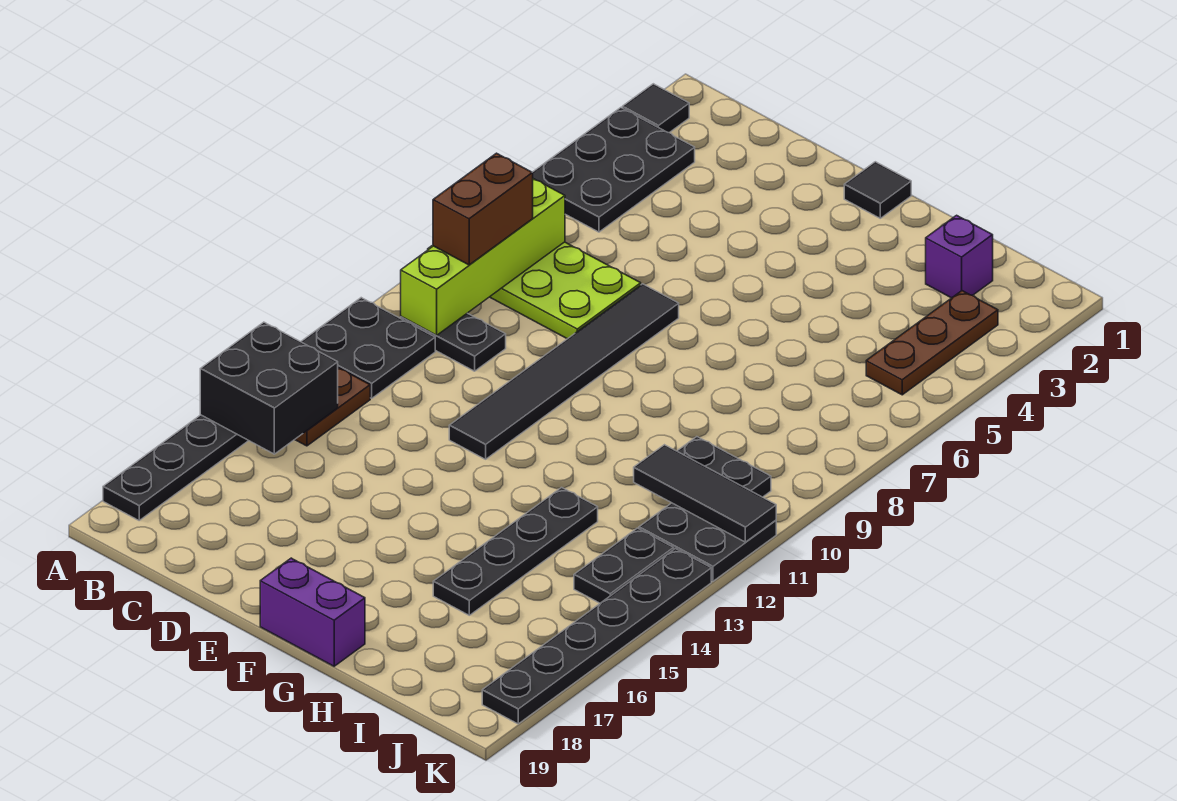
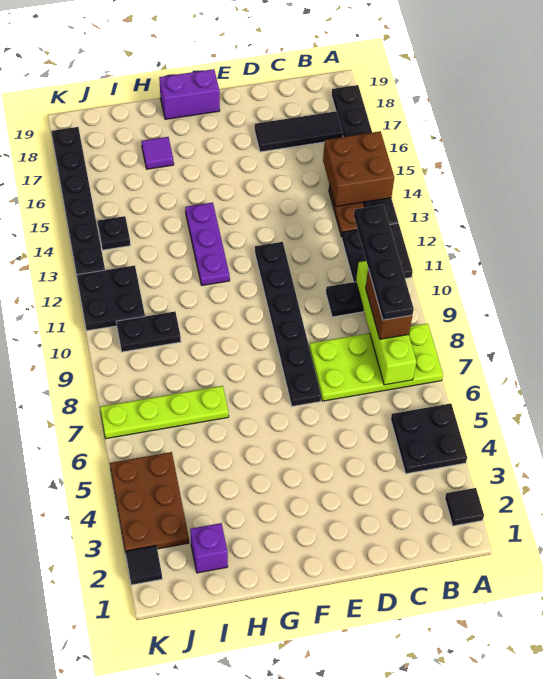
black 2x3 plate [532,108,695,232] -> black 2x2 plate [391,403,467,474]
black 2x2 brick [200,322,338,454] -> brown 2x2 brick [323,131,394,206]
black 1x6 tile [449,284,679,459] -> black 1x6 plate [255,242,321,406]
black 1x1 tile [844,162,911,218] -> black 1x1 tile moved to [125,546,162,585]
none -> purple 1x3 plate [185,202,230,285]
none -> lime 1x4 plate [100,386,229,439]
black 1x4 plate [433,487,598,615] -> black 1x4 plate moved to [354,205,414,320]
none -> purple 1x1 tile [142,137,174,169]
black 1x3 tile [634,445,776,542] -> black 1x3 tile moved to [255,111,343,152]
brown 1x3 plate [866,291,998,395] -> brown 2x3 plate [110,452,189,551]
black 1x2 plate [574,528,674,603] -> black 1x1 plate [98,216,130,250]

